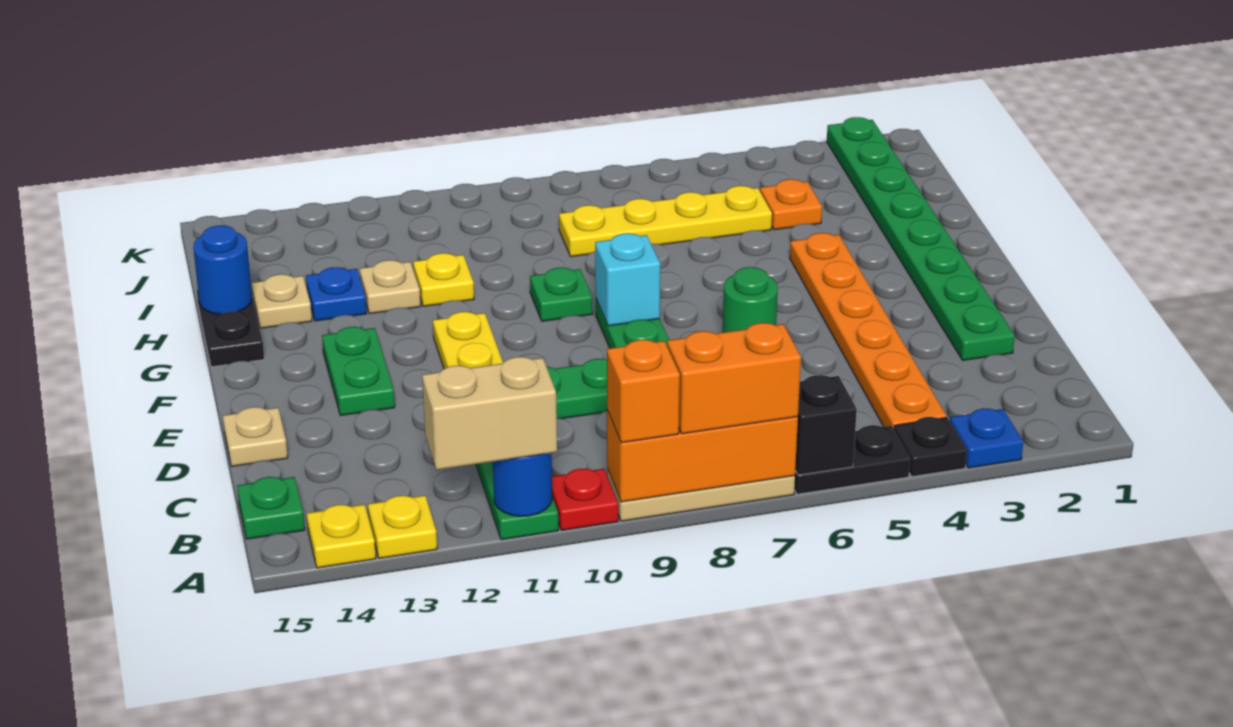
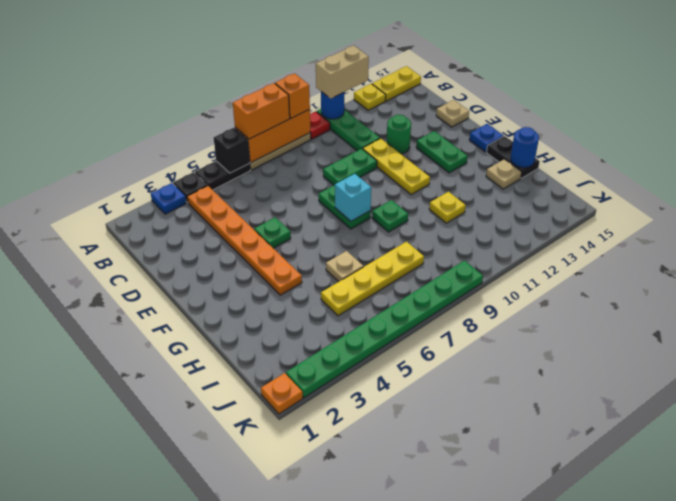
yellow 1x1 plate [307,504,376,568] -> yellow 1x2 plate [372,66,421,101]
green 1x1 plate [237,477,305,539] -> green 1x1 plate moved to [254,217,291,248]
green 1x8 plate [827,117,1015,360] -> green 1x8 plate turned to [286,261,483,398]
green 1x1 round brick [723,267,778,332] -> green 1x1 round brick moved to [386,115,411,154]
tan 1x1 plate [360,260,421,314] -> tan 1x1 plate moved to [326,251,363,282]
blue 1x1 plate [306,267,367,321] -> blue 1x1 plate moved to [469,124,503,152]
orange 1x1 plate [760,179,822,230] -> orange 1x1 plate moved to [261,373,303,414]

